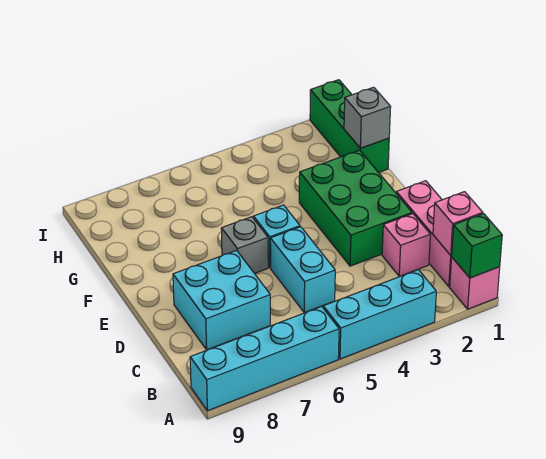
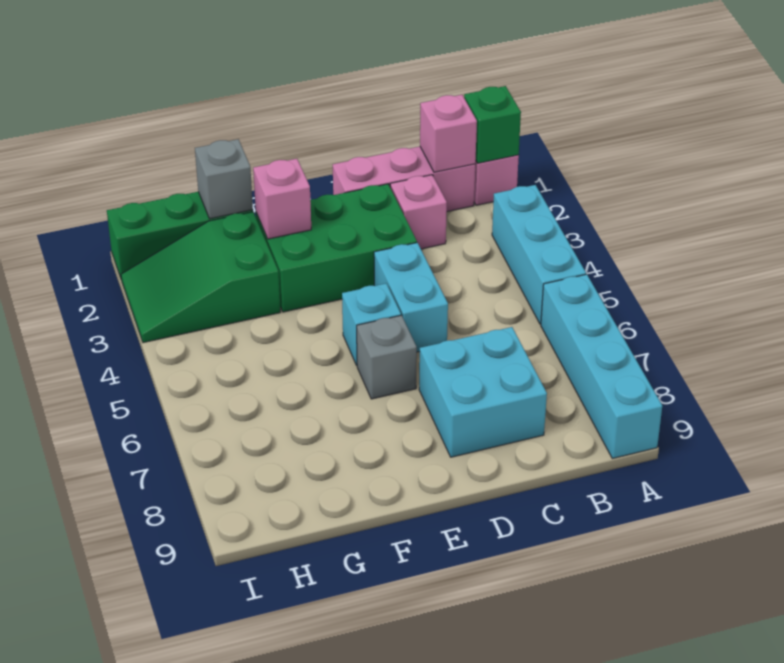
cyan 1x2 brick [270,227,335,313] -> cyan 1x2 brick turned to [374,243,448,352]
none -> pink 1x1 brick [253,159,311,239]
none -> green 2x3 slope [121,212,280,343]

